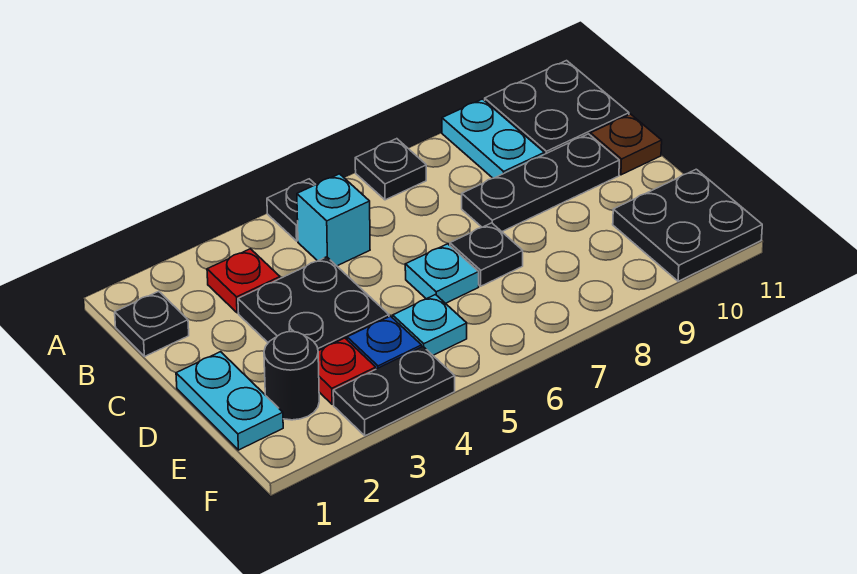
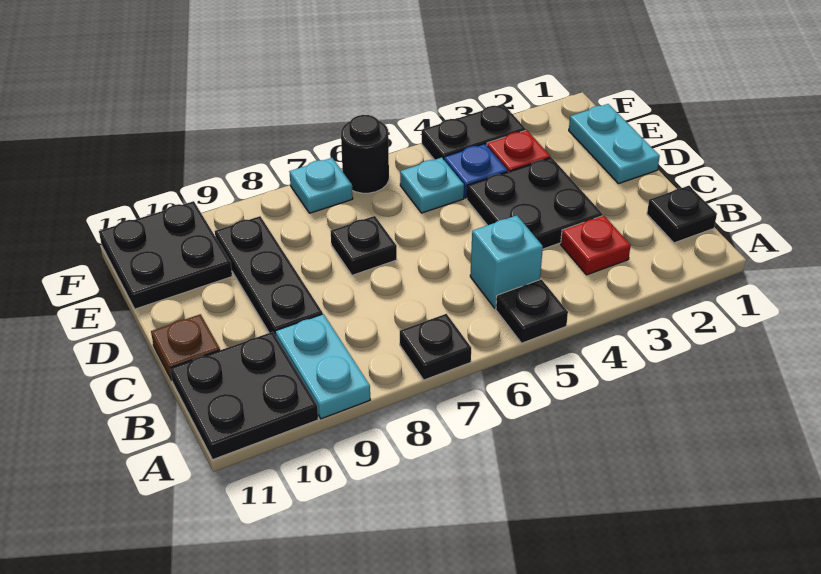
black 1x3 plate [462,134,619,231] -> black 1x3 plate turned to [215,216,323,336]
cyan 1x1 plate [405,244,479,303] -> cyan 1x1 plate moved to [289,158,353,213]
black 1x1 round brick [264,332,319,420] -> black 1x1 round brick moved to [341,115,389,193]

